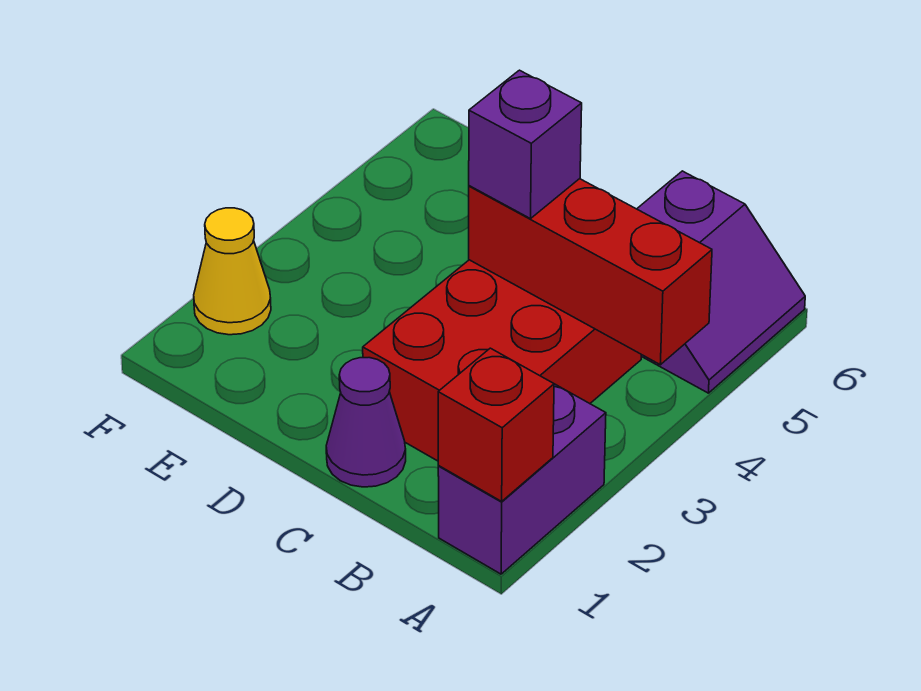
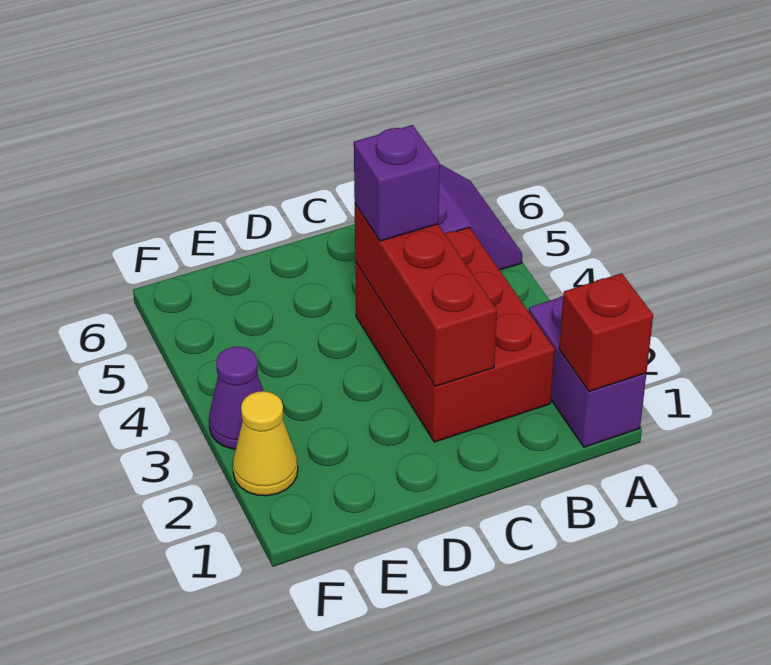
red 1x3 brick [469,179,712,365] -> red 1x3 brick turned to [355,204,497,386]
purple 1x1 cone [326,358,406,487] -> purple 1x1 cone moved to [209,347,264,449]

